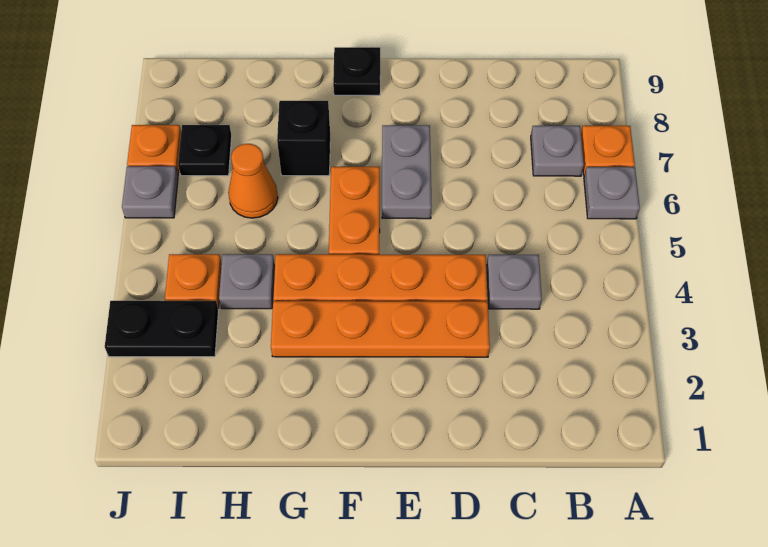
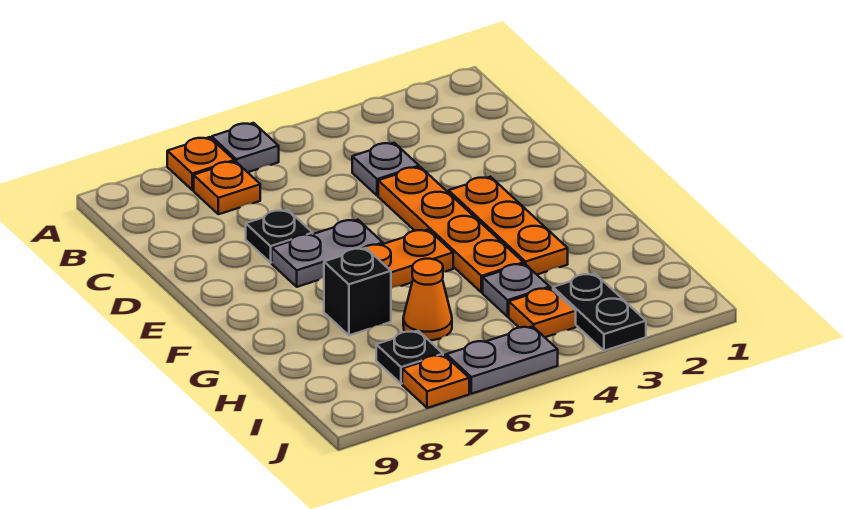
grey 1x1 plate [531,126,584,176] -> orange 1x1 plate [194,161,260,214]
orange 1x4 plate [271,301,490,357] -> orange 1x3 plate [449,177,568,274]
black 1x1 plate [333,47,380,95] -> black 1x1 plate moved to [246,210,313,263]
grey 1x1 plate [122,166,178,218] -> grey 1x2 plate [446,326,558,394]

